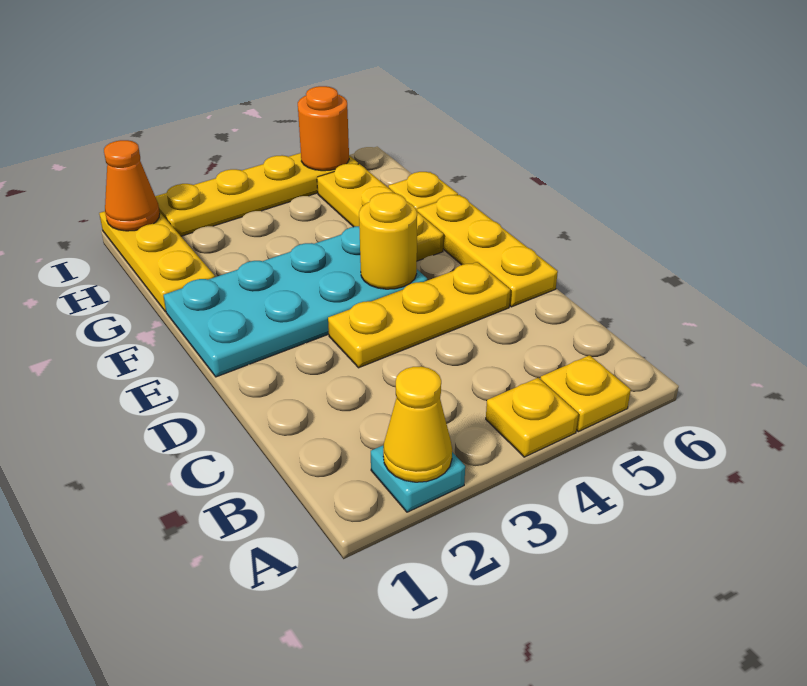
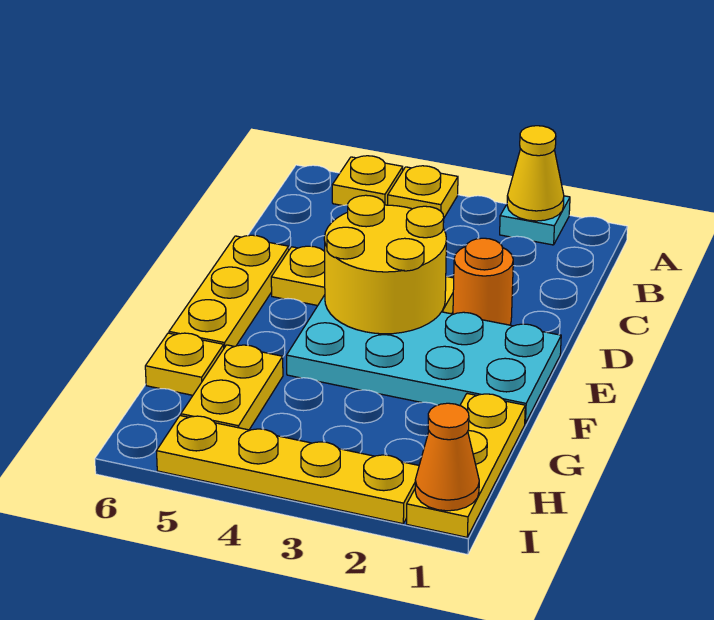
yellow 1x1 round brick [359,193,417,289] -> yellow 2x2 round brick [324,195,446,334]
yellow 1x3 plate [317,163,444,261] -> yellow 1x2 plate [181,345,283,430]
orange 1x1 round brick [298,86,349,171] -> orange 1x1 round brick moved to [453,238,513,325]

